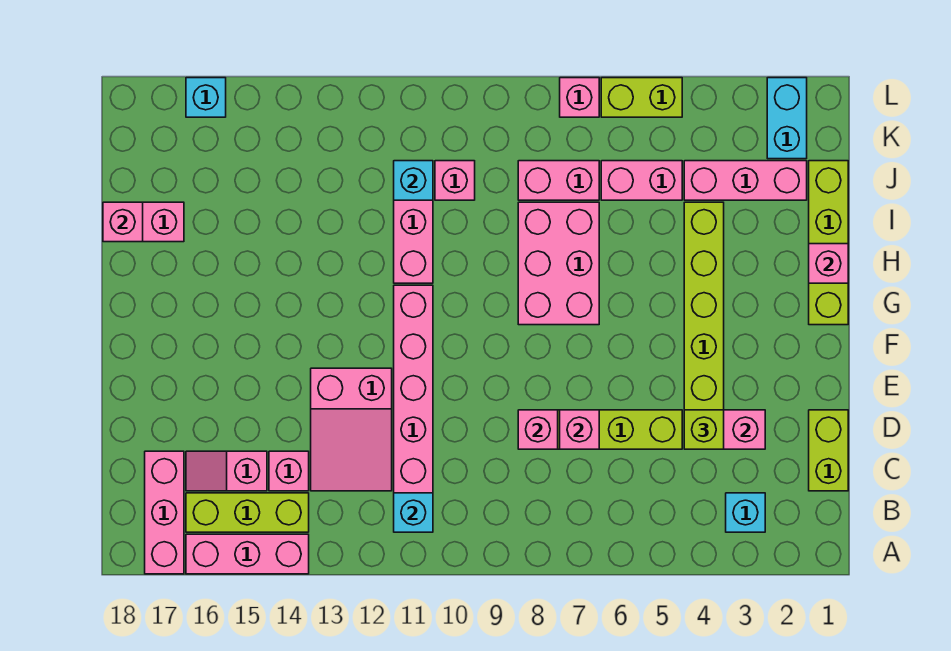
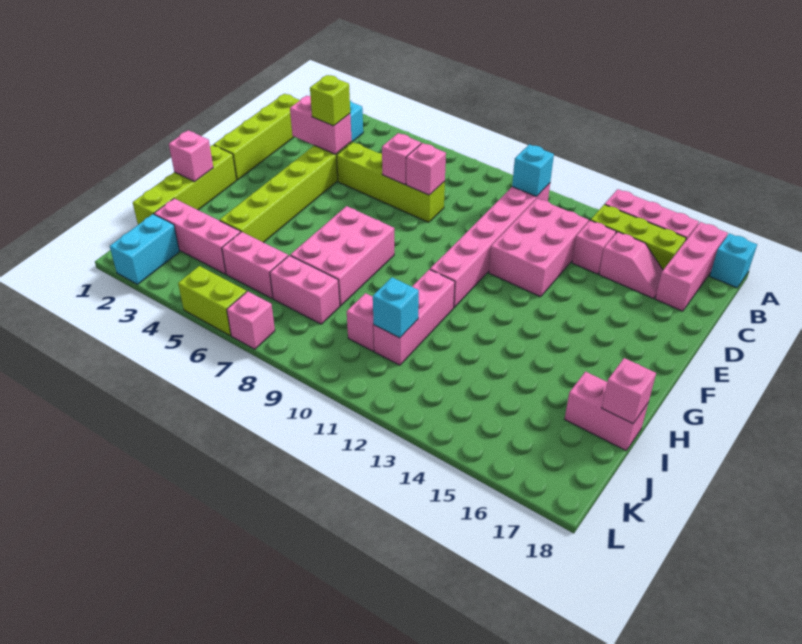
lime 1x2 brick [809,410,848,491] -> lime 1x4 brick [214,94,300,180]
pink 2x3 slope [311,368,392,491] -> pink 2x3 brick [489,198,589,297]
cyan 1x1 brick [186,78,226,117] -> cyan 1x1 brick moved to [710,233,757,288]

